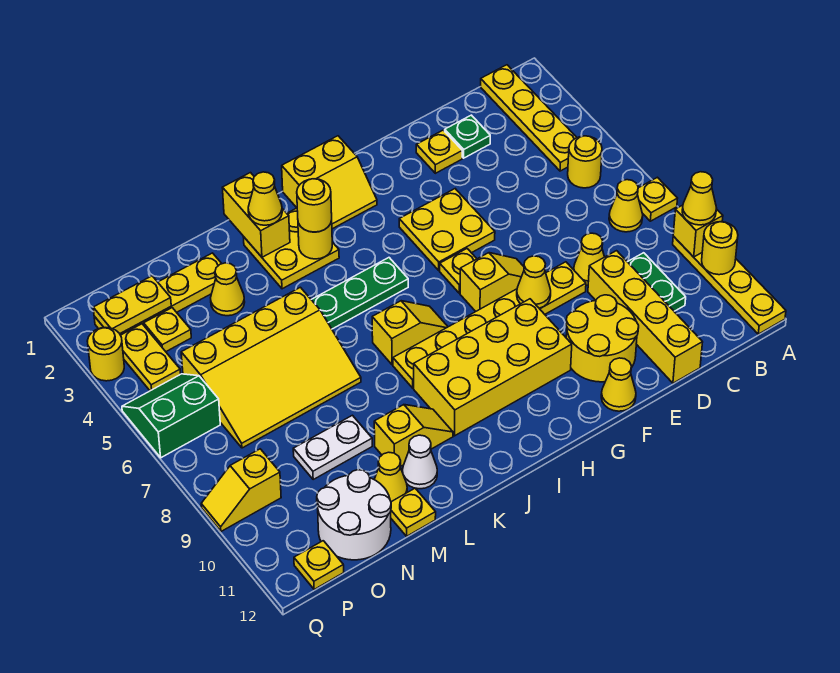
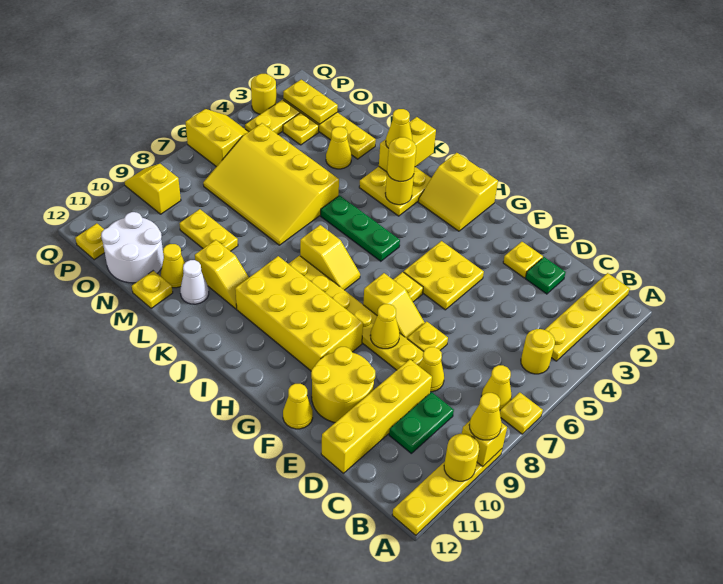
none -> yellow 1x1 plate [407,321,448,352]
white 1x2 plate [293,415,372,479] -> yellow 1x2 plate [179,209,238,251]
green 2x2 slope [122,374,220,458] -> yellow 2x2 slope [186,109,248,167]

